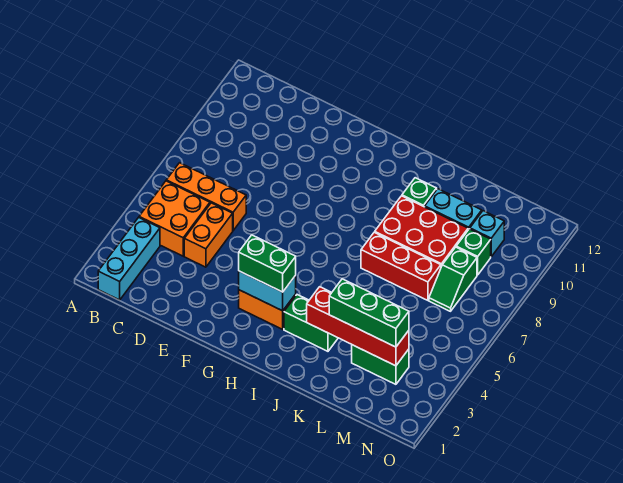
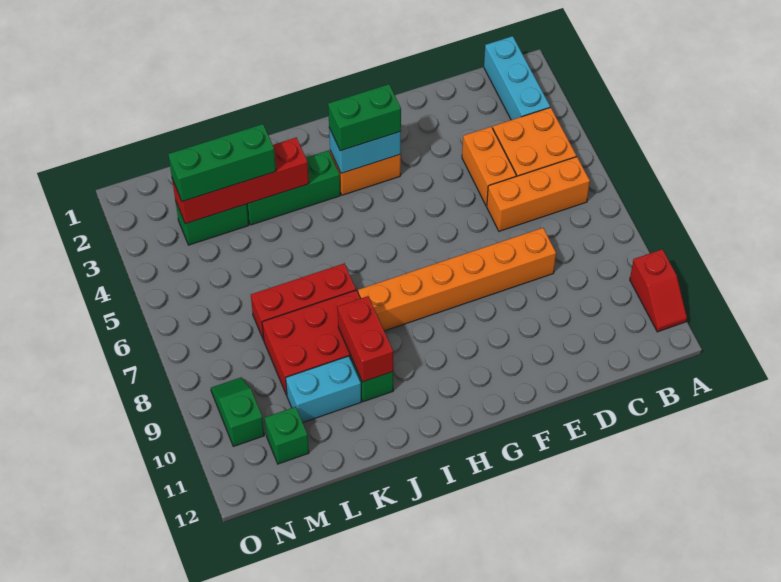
none -> red 1x2 slope [630,249,687,332]
none -> orange 1x6 brick [358,228,556,331]
green 1x2 brick [284,295,338,351] -> green 1x3 brick [247,151,340,225]
none -> red 1x2 brick [337,296,393,382]
green 1x2 slope [429,247,477,311] -> green 1x2 slope moved to [211,377,264,446]
green 1x1 brick [456,229,491,275] -> green 1x1 brick moved to [265,407,309,464]
cyan 1x1 brick [470,211,504,256] -> none

